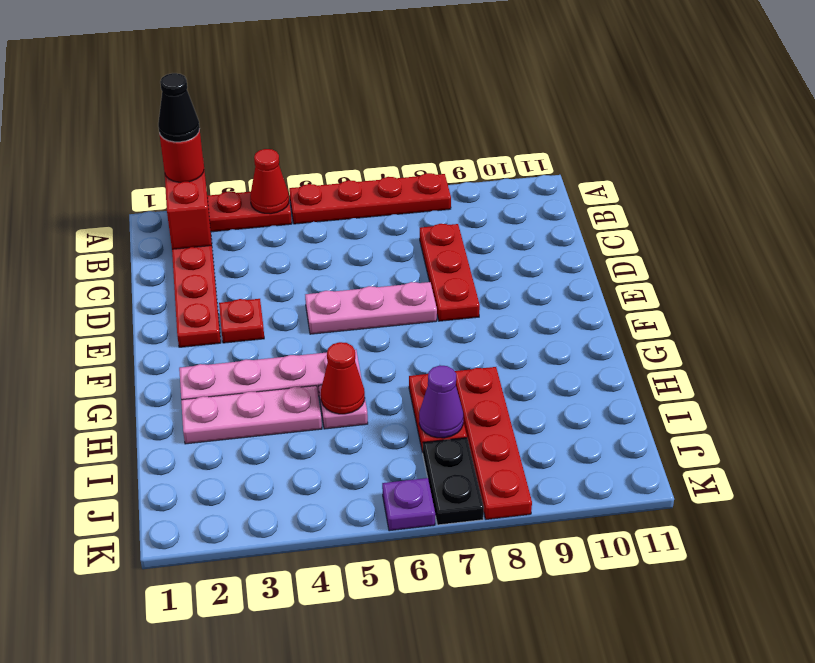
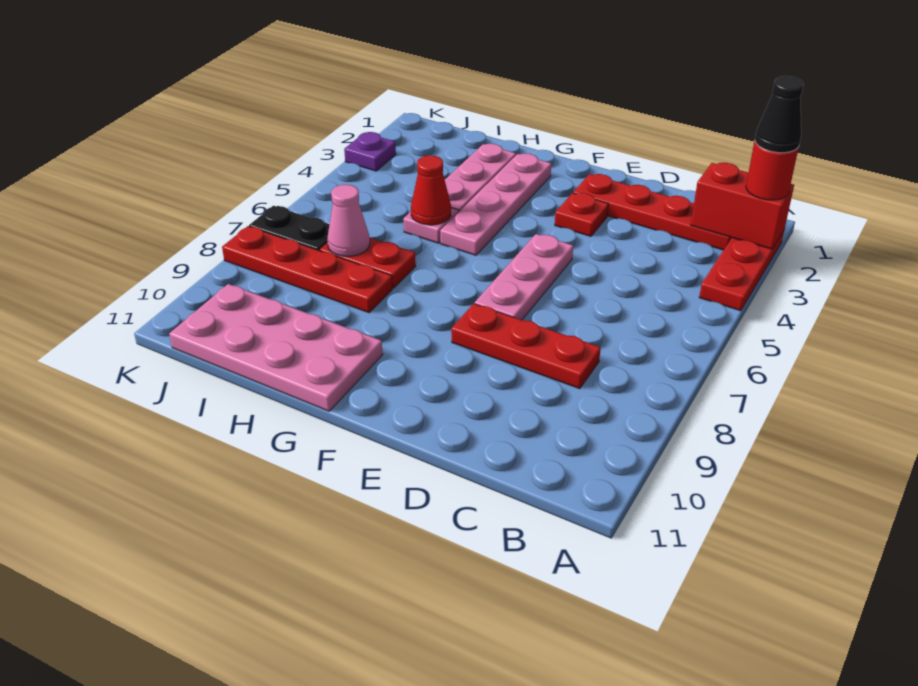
red 1x1 cone [250,149,289,214] -> none
red 1x4 plate [289,173,451,224] -> none
none -> pink 2x4 plate [169,284,383,411]
purple 1x1 cone [419,365,463,438] -> pink 1x1 cone [327,185,370,256]
purple 1x1 plate [382,478,435,531] -> purple 1x1 plate moved to [344,132,396,171]

